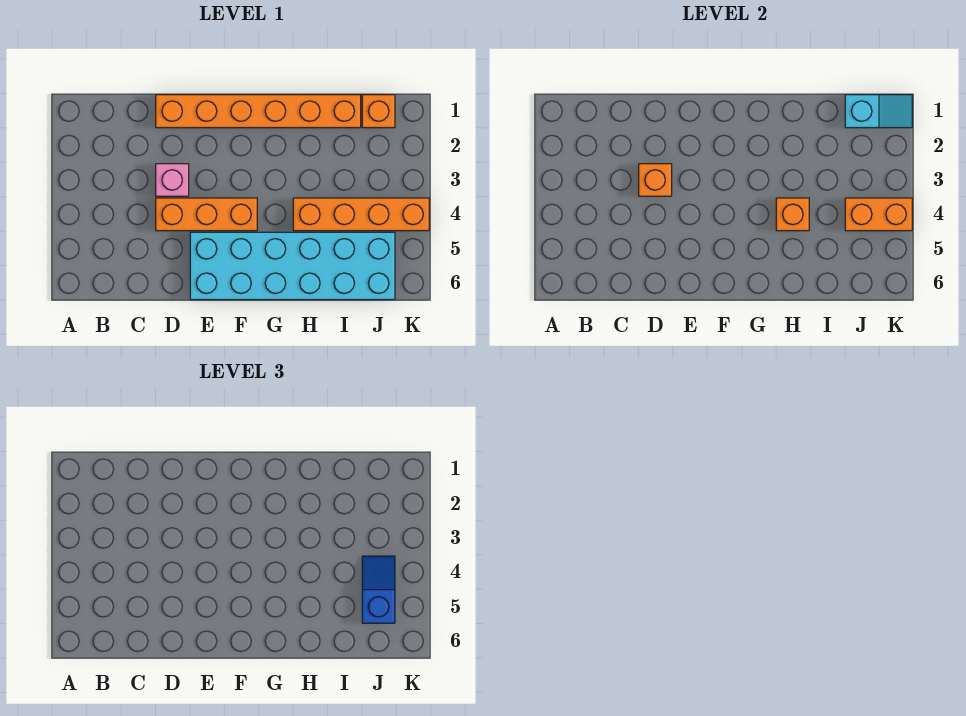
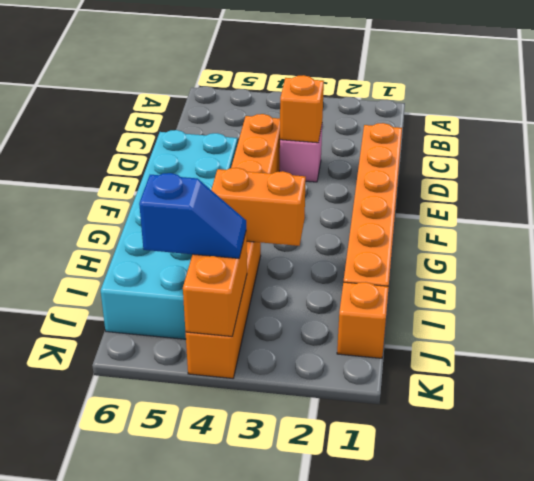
orange 1x1 brick [776,198,809,231] -> orange 1x2 brick [211,168,306,246]
cyan 1x2 slope [845,95,912,128] -> none

